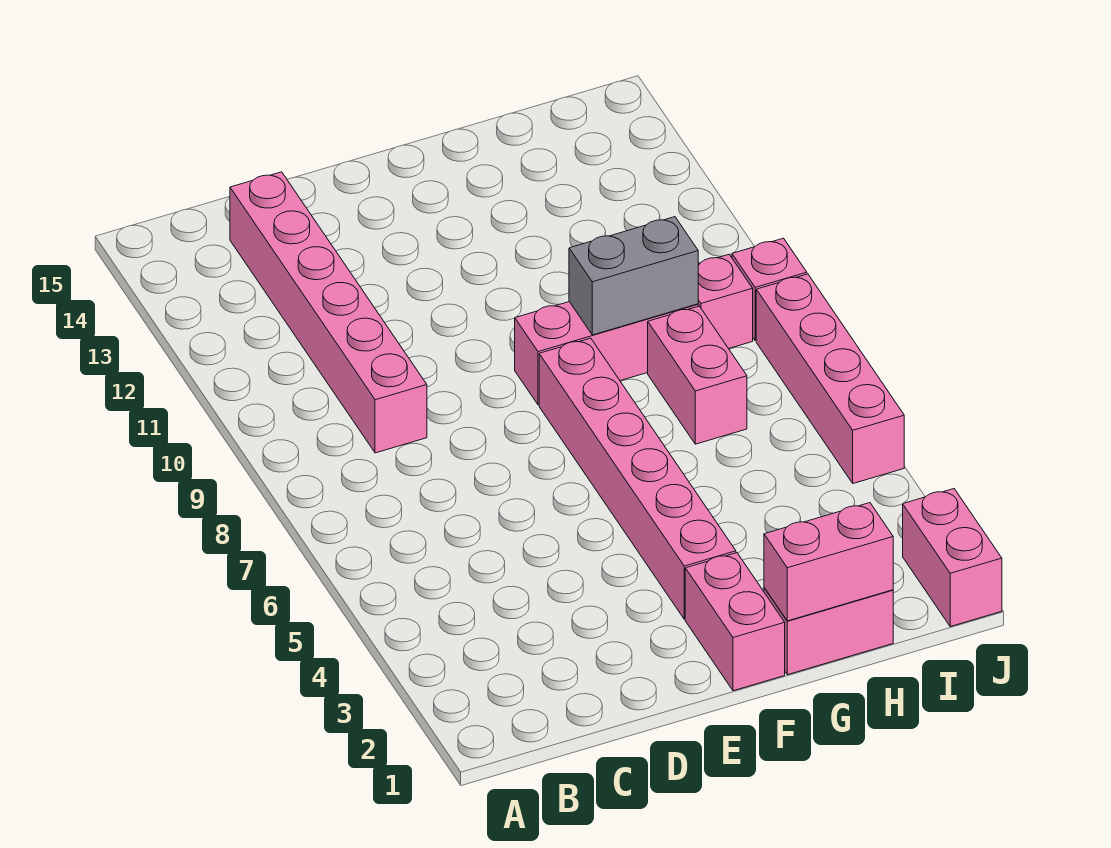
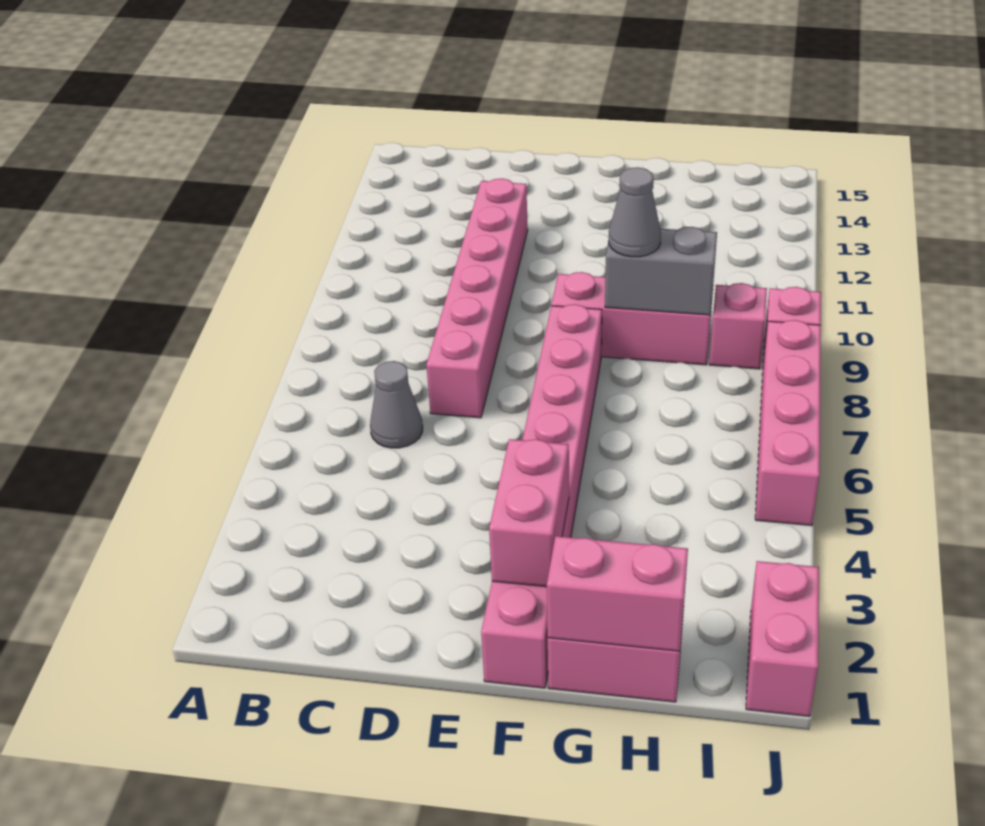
none -> grey 1x1 cone [370,361,423,448]
pink 1x6 brick [230,172,427,453] -> pink 1x6 brick moved to [426,178,528,418]
none -> grey 1x1 cone [609,167,661,257]
pink 1x2 brick [648,306,747,444] -> pink 1x2 brick moved to [489,439,569,587]

